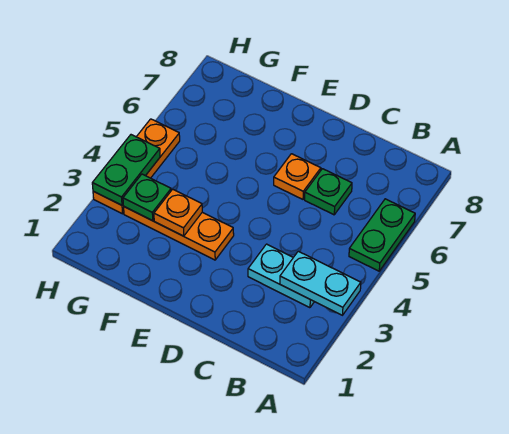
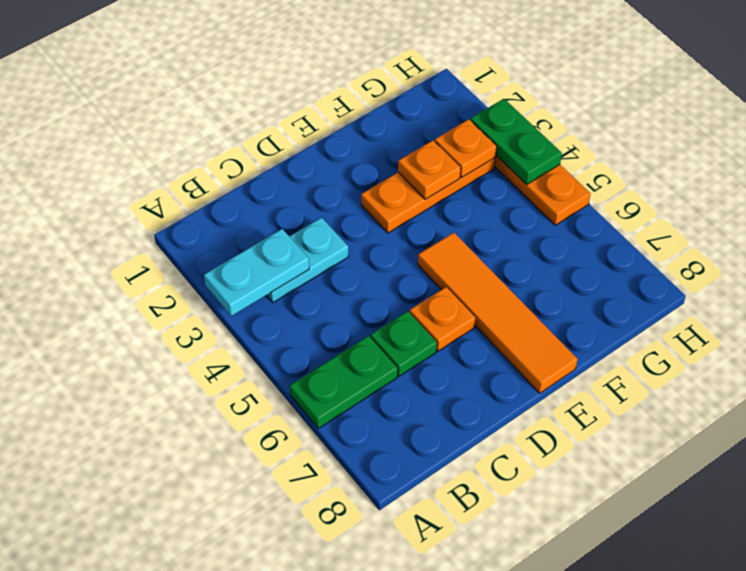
green 1x2 plate [349,199,415,271] -> green 1x2 plate turned to [290,336,397,429]
none -> orange 1x4 tile [418,233,578,393]
green 1x1 plate [123,174,171,221] -> orange 1x1 plate [435,119,497,177]

